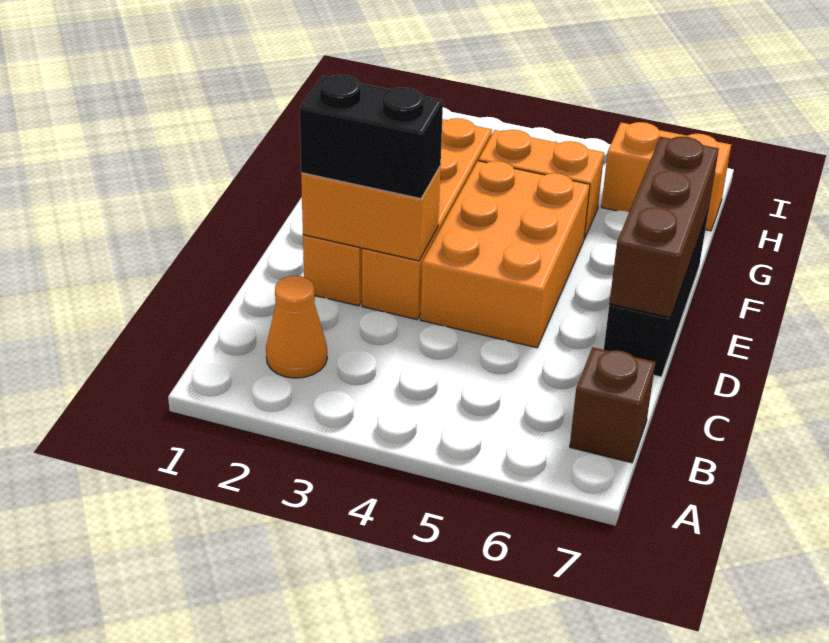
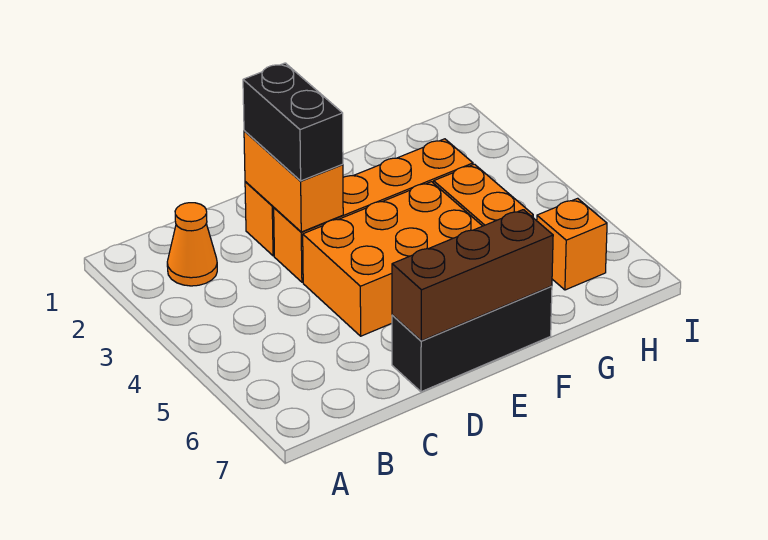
brown 1x1 brick [570,347,656,463] -> none
orange 1x2 brick [601,122,731,231] -> orange 1x1 brick [537,198,607,290]

